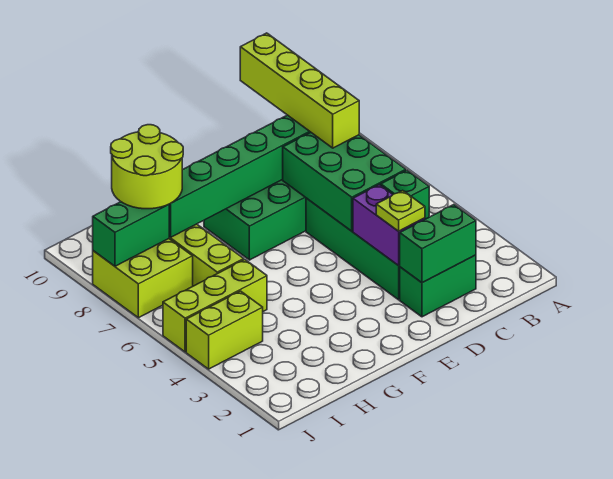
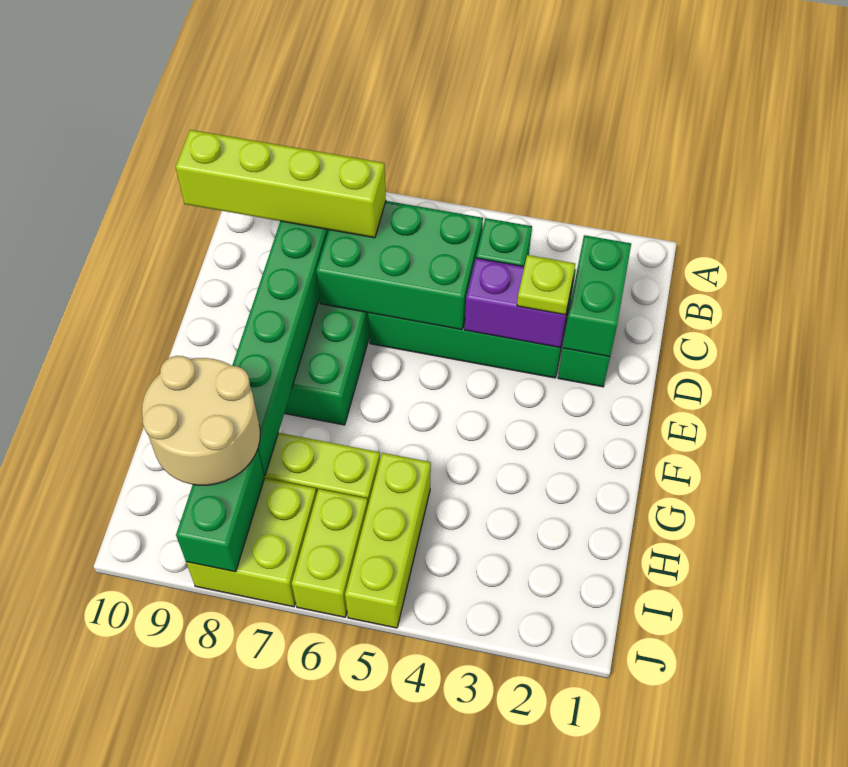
lime 2x2 round brick [111,125,183,209] -> tan 2x2 round brick [142,356,260,485]
lime 1x2 brick [186,291,263,369] -> lime 1x2 brick moved to [292,489,368,617]

